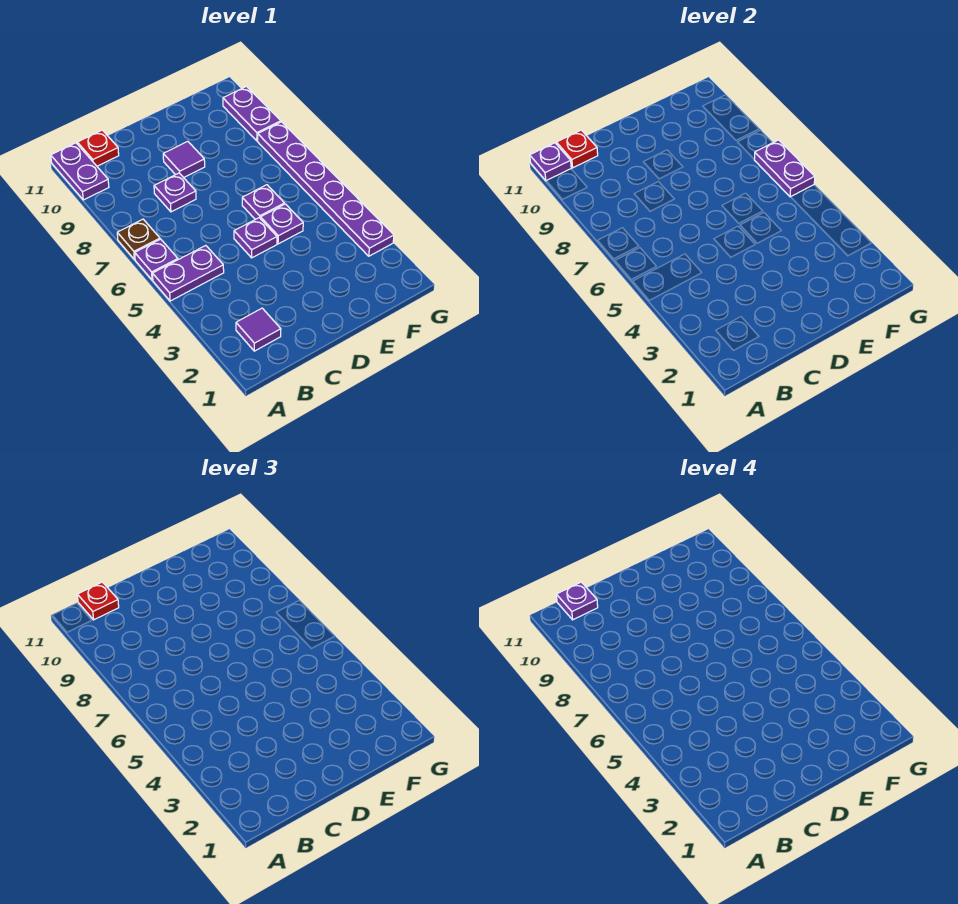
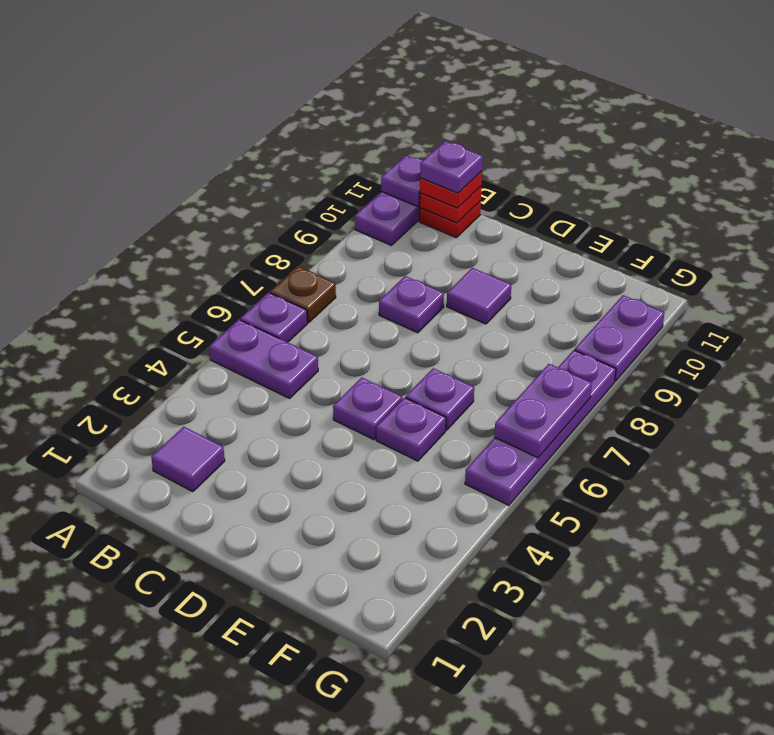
purple 1x6 plate [258,122,394,256] -> purple 1x4 plate [465,350,616,505]

